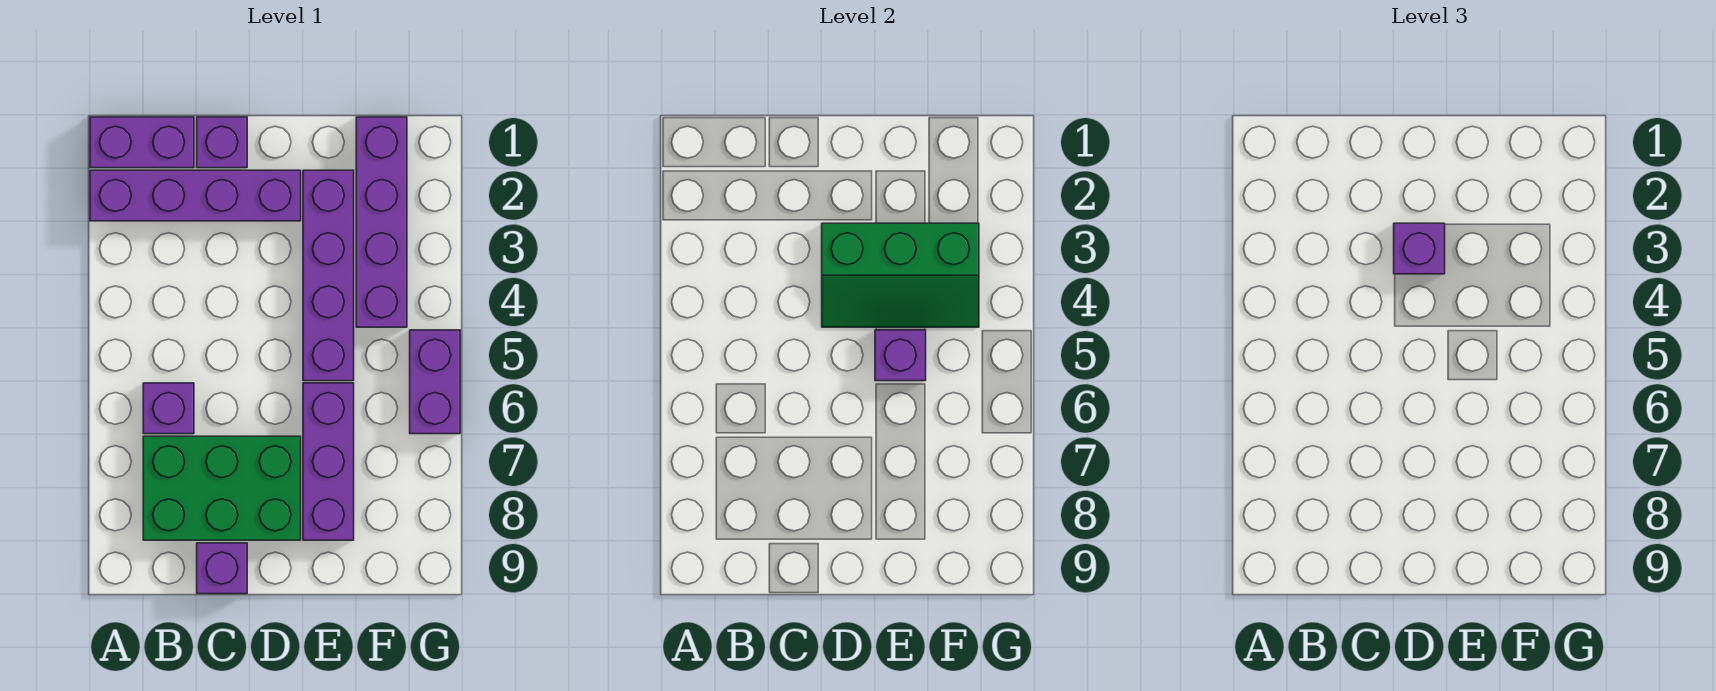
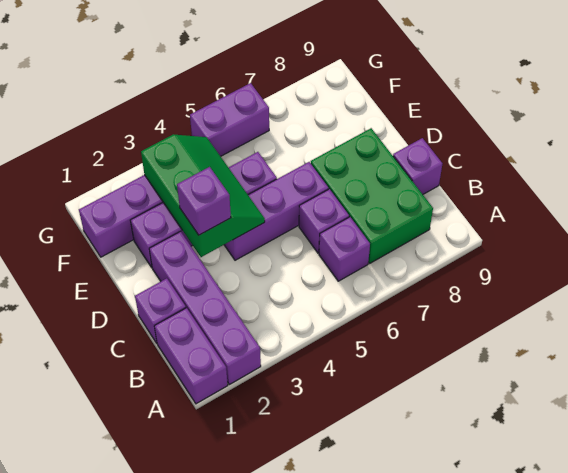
purple 1x1 brick [875,330,926,381] -> purple 1x1 brick moved to [299,189,349,253]
purple 1x3 brick [303,383,354,540] -> purple 1x3 brick moved to [224,162,329,260]

